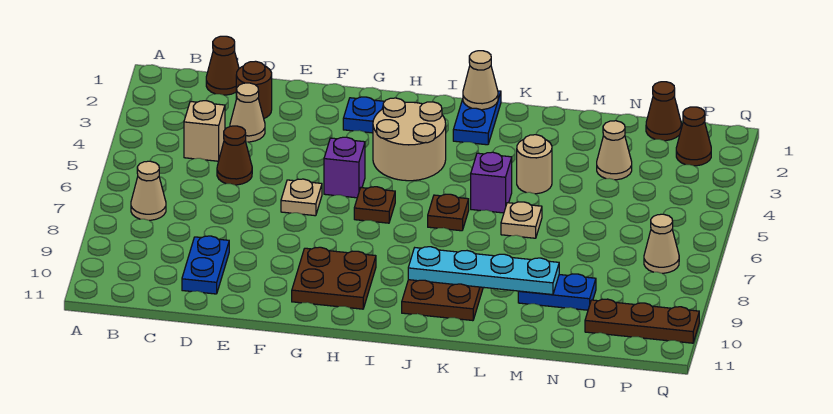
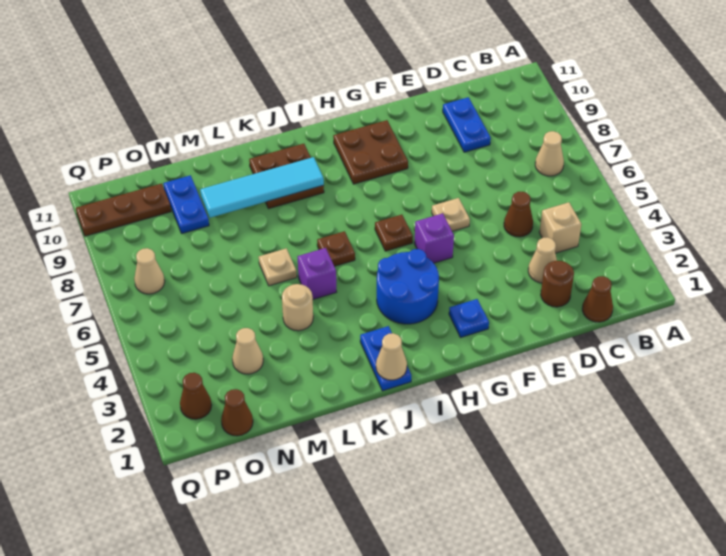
tan 2x2 round brick [373,98,446,181] -> blue 2x2 round brick [377,249,439,324]
cyan 1x4 plate [408,247,559,295] -> cyan 1x4 tile [200,157,324,218]
blue 1x2 plate [518,274,596,310] -> blue 1x2 plate turned to [163,175,209,233]

